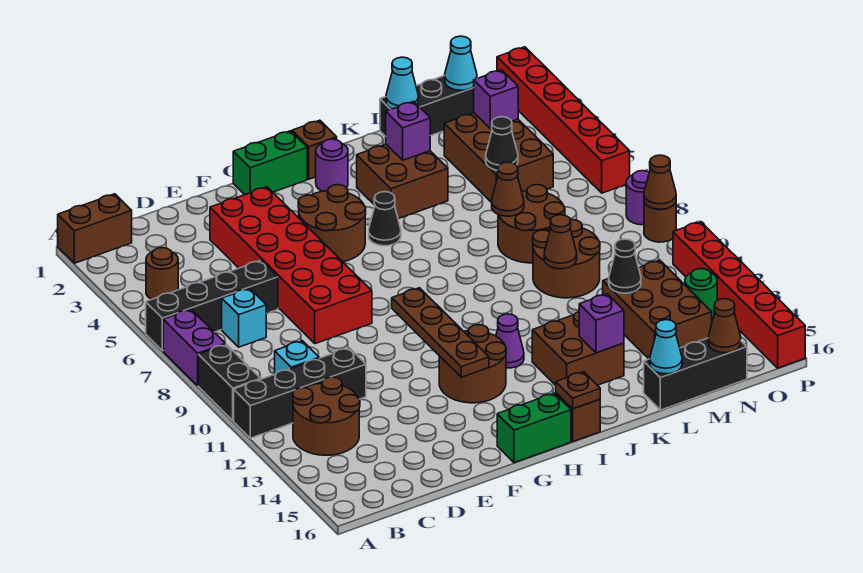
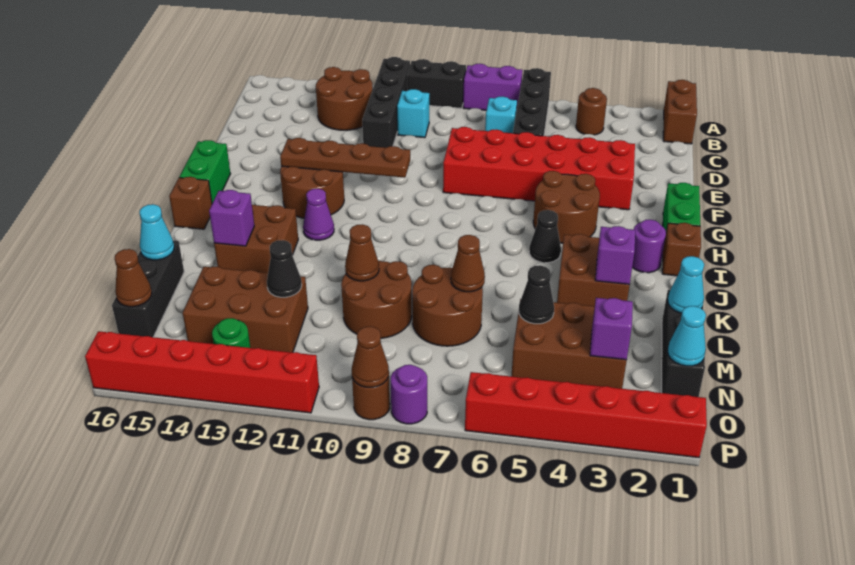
brown 1x1 plate [556,372,600,409] -> none

